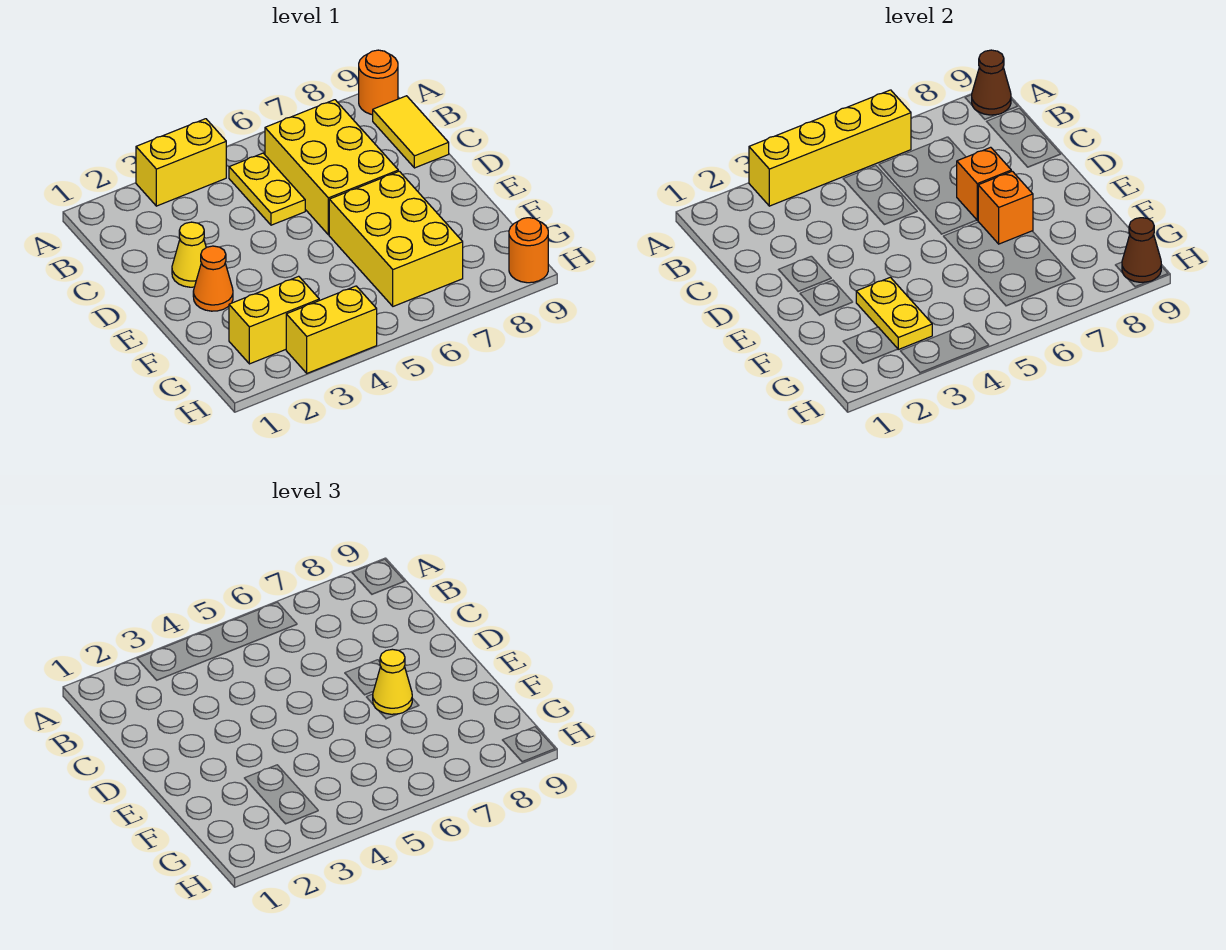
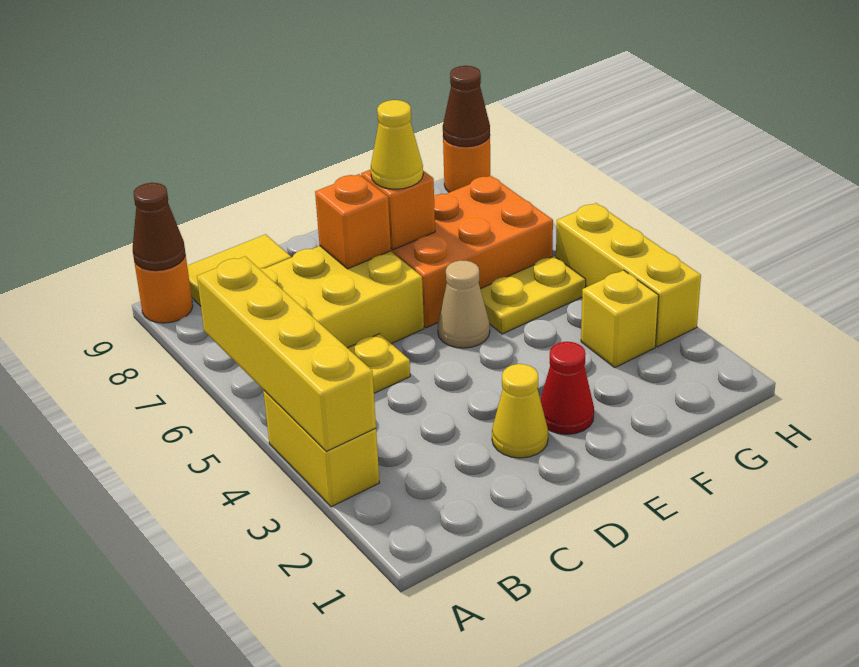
orange 1x1 cone [193,246,233,311] -> red 1x1 cone [540,342,594,434]
none -> tan 1x1 cone [438,261,490,348]
yellow 2x3 brick [329,171,463,306] -> orange 2x3 brick [391,176,553,328]
yellow 1x2 plate [856,277,932,349] -> yellow 1x2 plate moved to [480,256,586,334]
yellow 1x2 brick [229,276,319,364] -> yellow 1x1 brick [581,270,659,367]
yellow 1x2 brick [286,286,377,373] -> yellow 1x3 brick [556,203,701,347]

